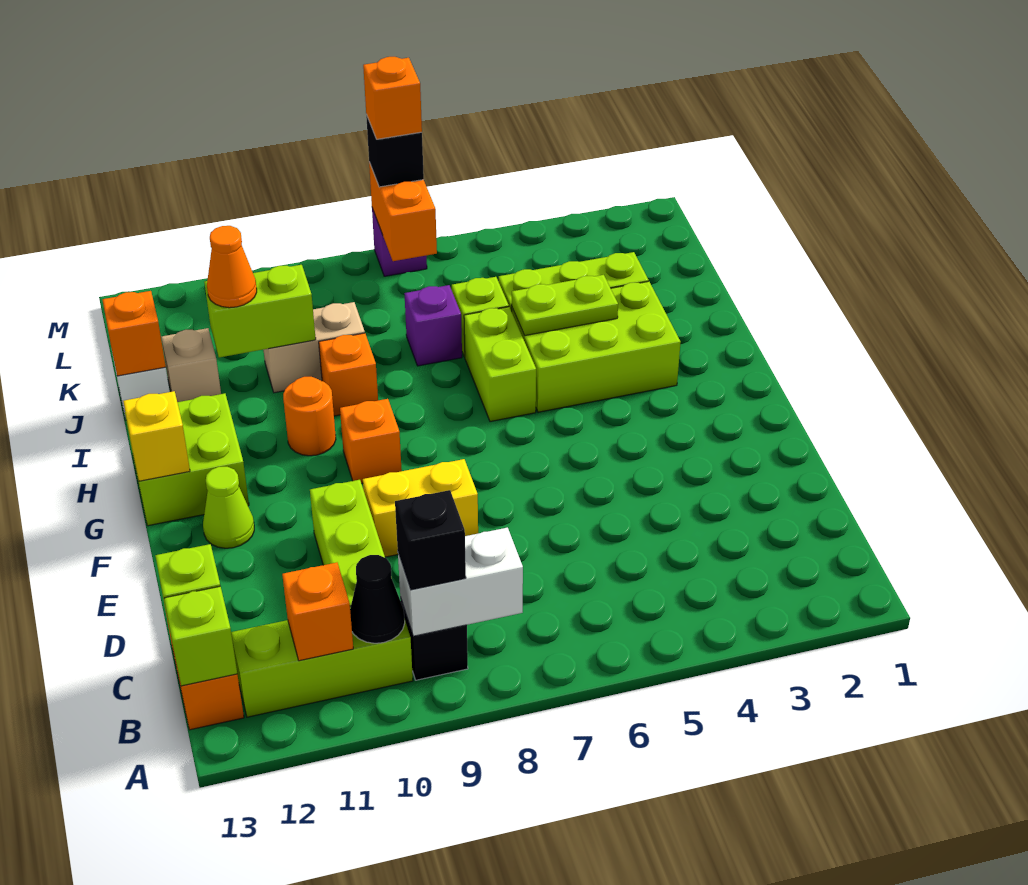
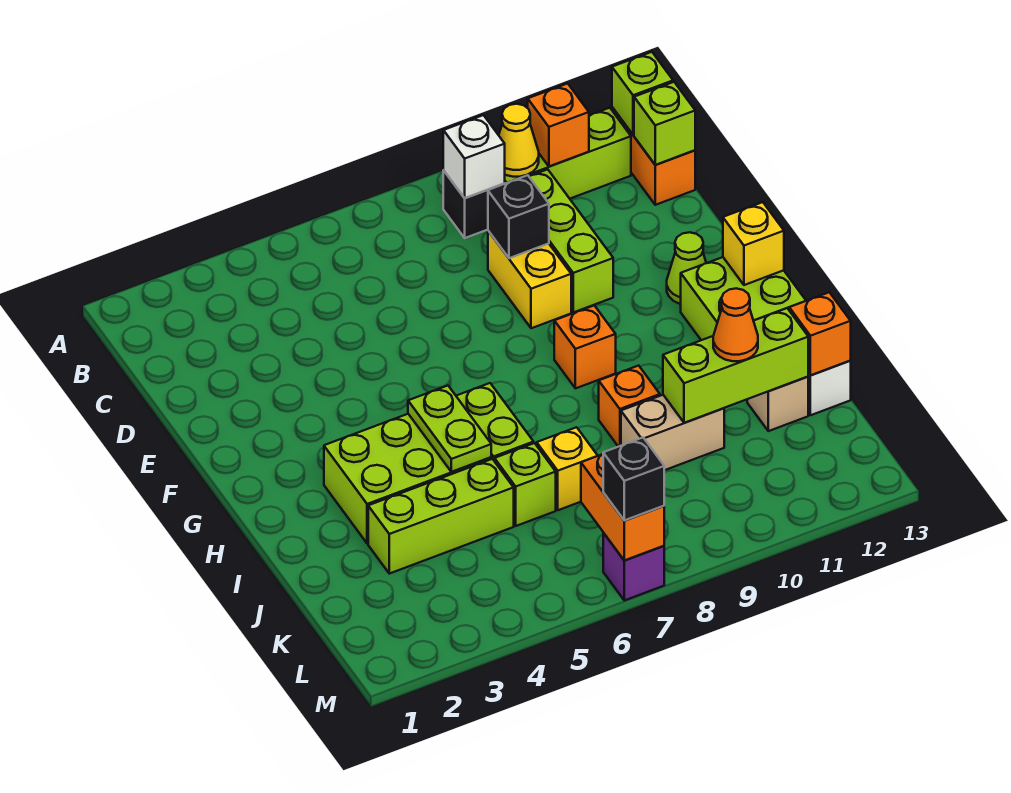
white 1x2 brick [398,528,523,636] -> white 1x1 brick [443,115,505,198]
black 1x1 brick [395,490,466,590] -> black 1x1 brick moved to [488,175,549,258]
black 1x1 cone [350,555,405,643] -> yellow 1x1 cone [499,104,539,177]
yellow 1x2 brick [363,459,478,557] -> yellow 1x2 brick turned to [488,231,571,328]
orange 1x1 round brick [283,377,336,456] -> none
lime 1x2 plate [512,275,618,336] -> lime 1x2 plate turned to [408,386,491,472]
purple 1x1 brick [404,285,462,366] -> yellow 1x1 brick [537,427,598,510]
lime 1x2 brick [204,265,316,357] -> lime 1x3 brick [663,308,808,423]
orange 1x1 brick [363,57,422,139] -> none

